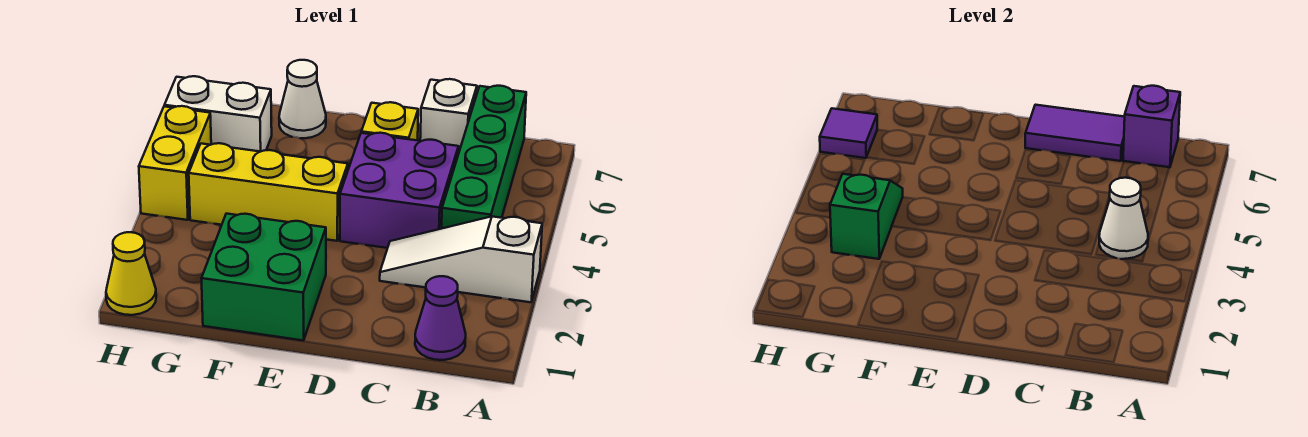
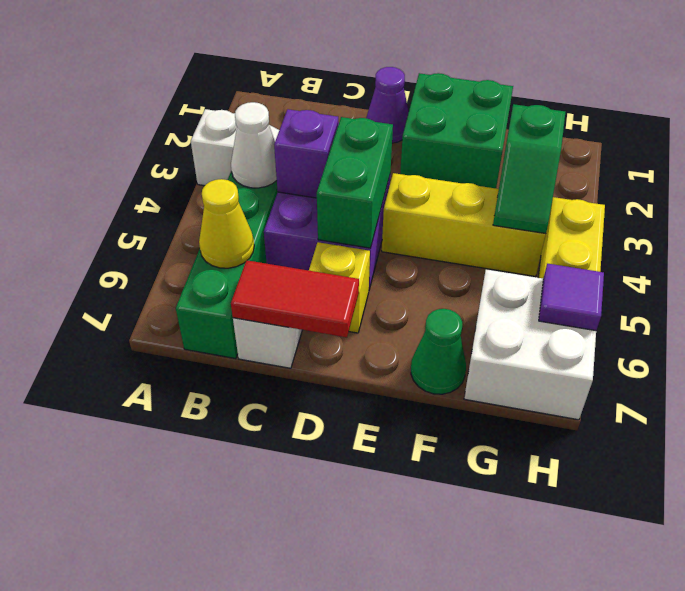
purple 1x1 cone [415,276,466,360] -> purple 1x1 cone moved to [366,67,409,143]
purple 1x1 brick [1123,86,1180,168] -> purple 1x1 brick moved to [274,109,339,198]
purple 1x2 tile [1025,105,1125,161] -> red 1x2 tile [231,260,359,337]
none -> green 1x2 brick [317,117,393,248]
white 1x1 cone [279,60,326,138] -> green 1x1 cone [411,309,466,394]
white 1x2 brick [164,76,272,152] -> white 2x2 brick [464,269,596,420]
yellow 1x1 cone [106,232,156,315] -> yellow 1x1 cone moved to [199,179,254,268]

